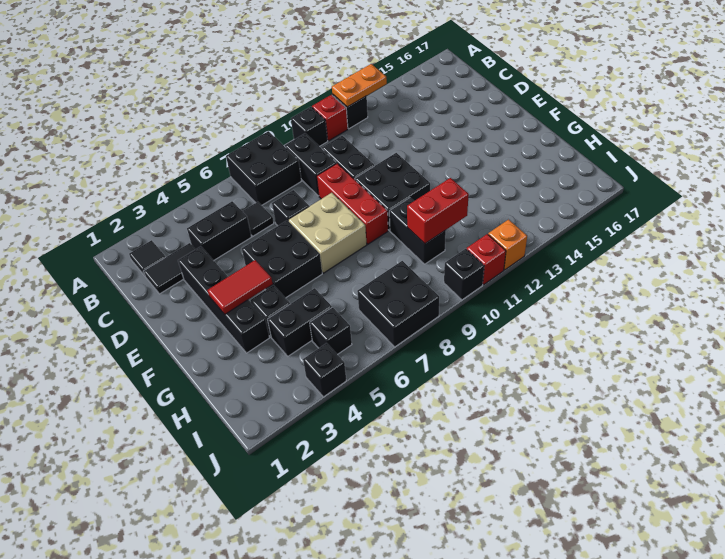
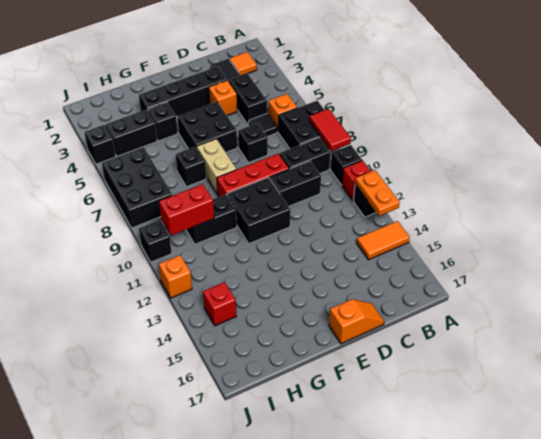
none -> orange 1x2 tile [357,221,410,260]
black 1x1 tile [129,240,165,276] -> orange 1x1 tile [230,52,257,75]
none -> orange 1x1 brick [268,94,297,132]
none -> orange 1x1 brick [209,80,237,115]
none -> orange 1x2 slope [329,299,384,344]
tan 2x2 brick [288,193,367,273] -> tan 1x2 brick [196,139,236,194]
red 1x2 tile [208,260,273,314] -> red 1x2 tile moved to [310,109,351,151]
black 1x2 brick [268,288,332,356] -> black 1x2 brick turned to [106,110,157,157]
red 1x2 brick [407,178,469,244] -> red 1x2 brick turned to [159,184,214,236]
black 1x1 brick [310,307,352,355] -> black 1x1 brick moved to [176,147,206,187]
black 2x2 brick [357,261,439,347] -> black 2x3 brick [102,147,172,228]
red 1x1 brick [467,234,506,285] -> red 1x1 brick moved to [203,282,236,326]

